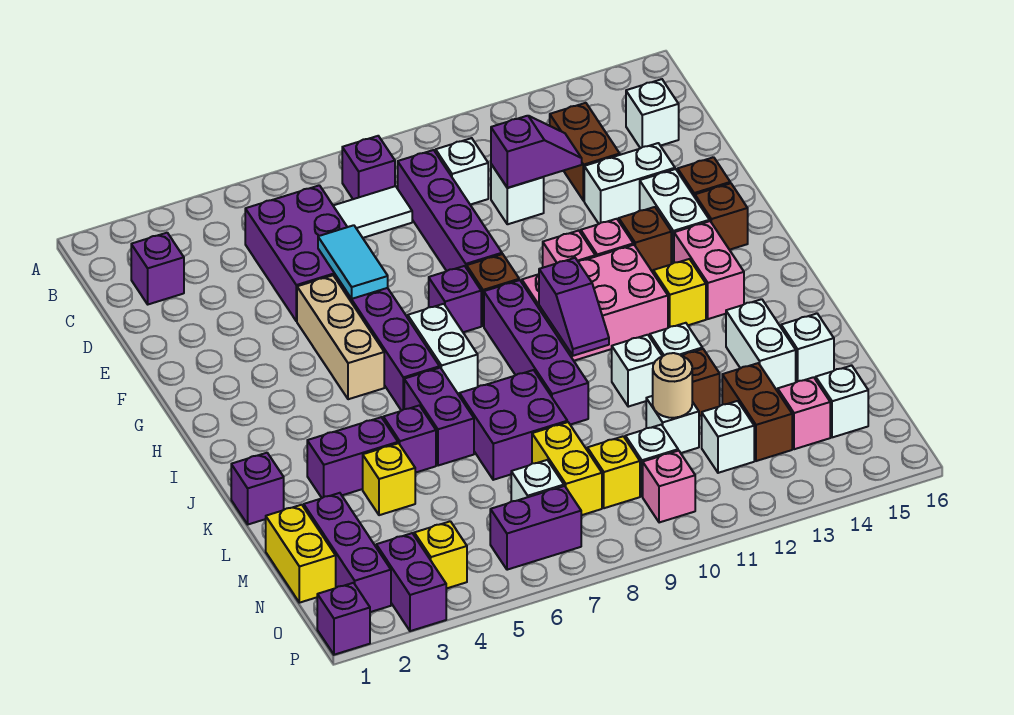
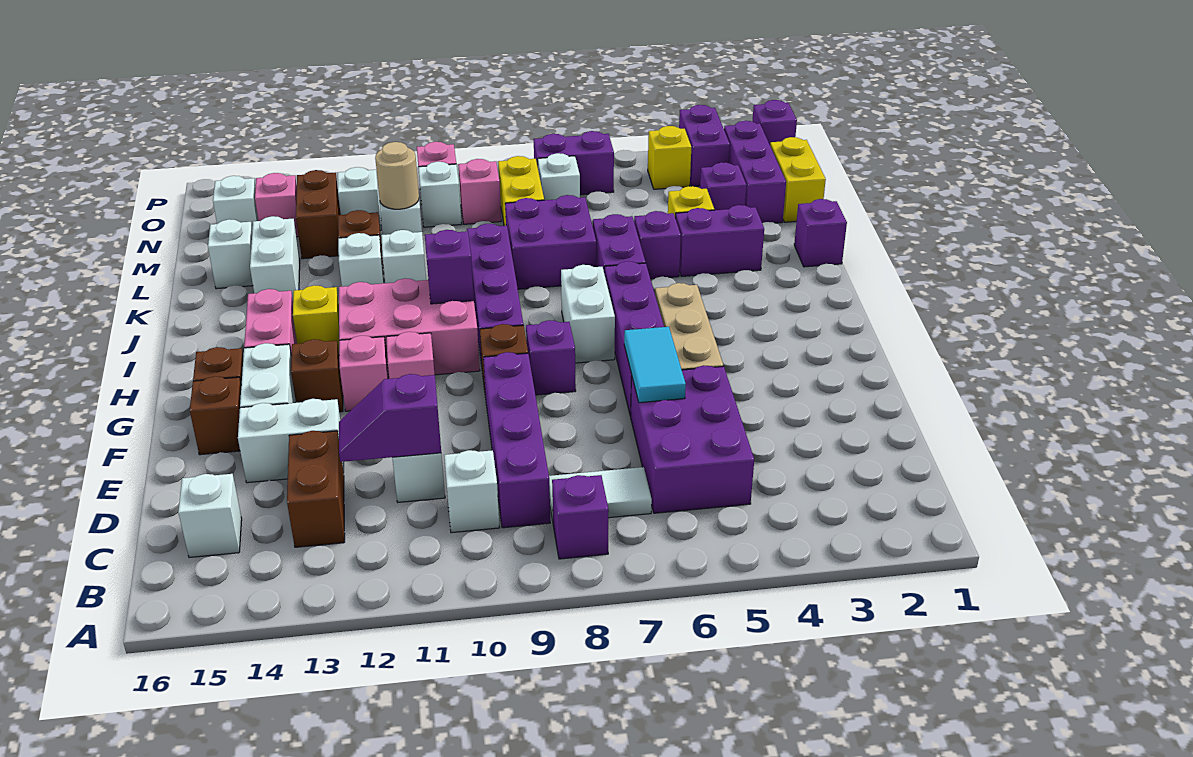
purple 1x1 brick [131,233,184,304] -> purple 1x1 brick moved to [700,162,746,210]
yellow 1x1 brick [587,436,640,508] -> pink 1x1 brick [458,159,501,224]

